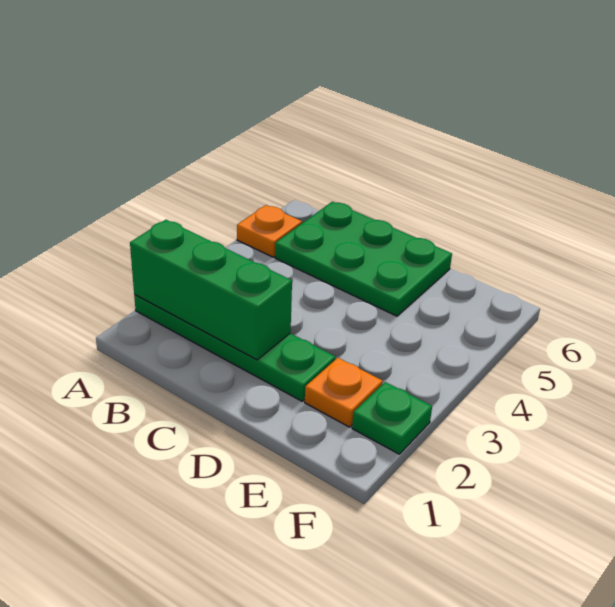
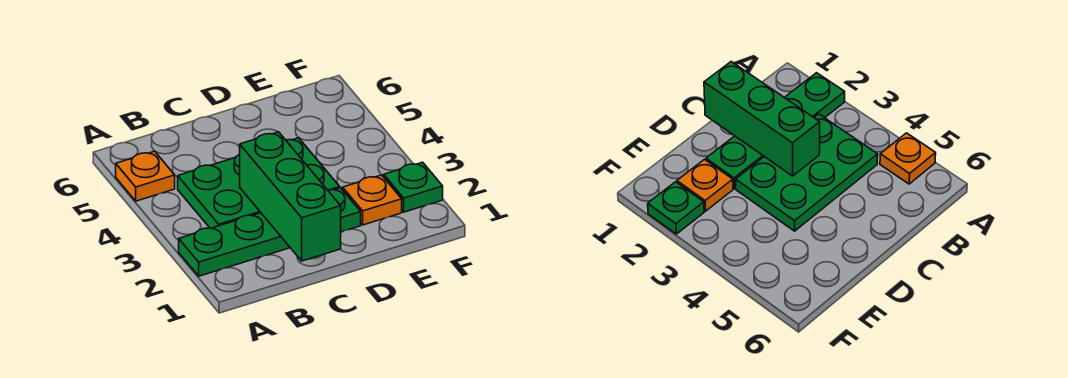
green 1x3 brick [130,220,292,360] -> green 1x3 brick turned to [240,132,341,261]
green 2x3 plate [275,202,452,316] -> green 2x3 plate moved to [178,138,340,228]

